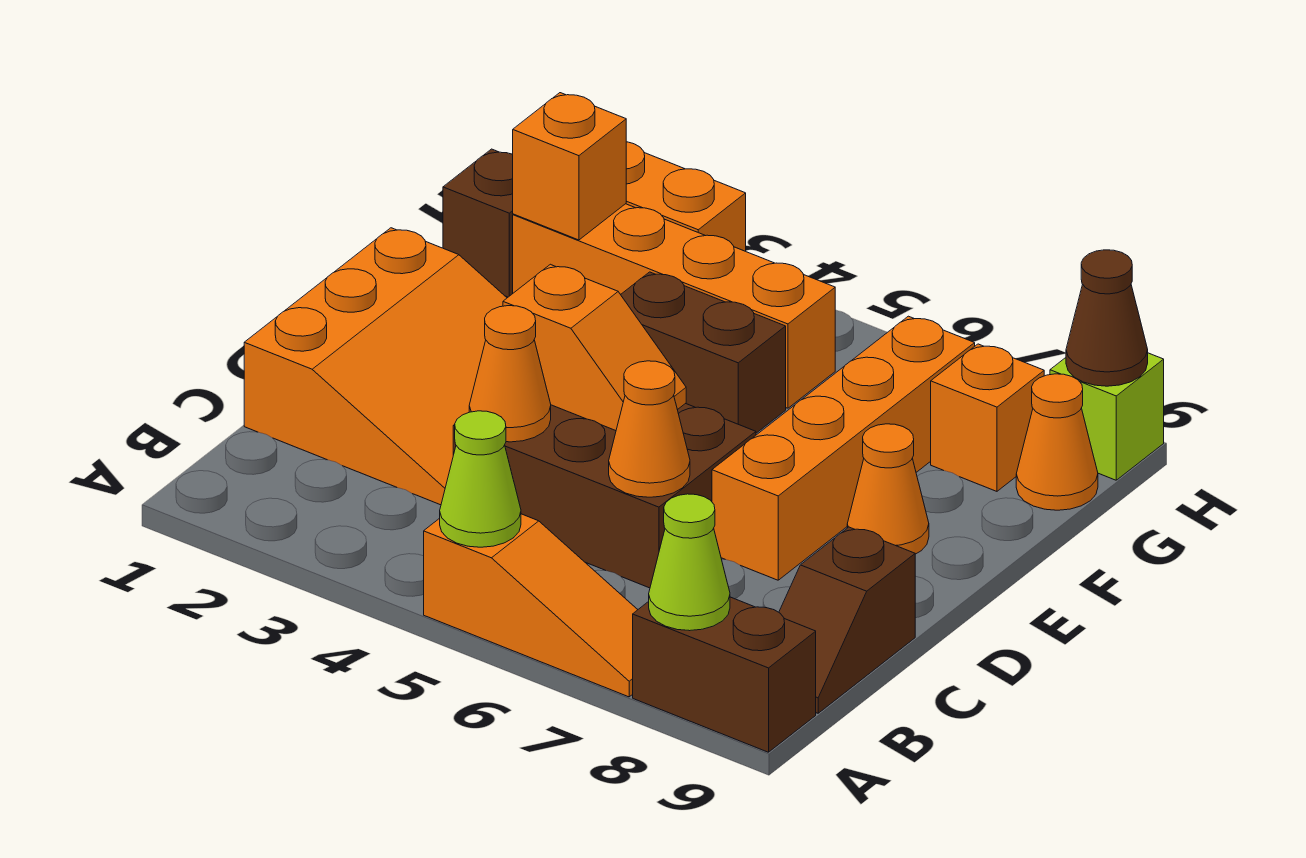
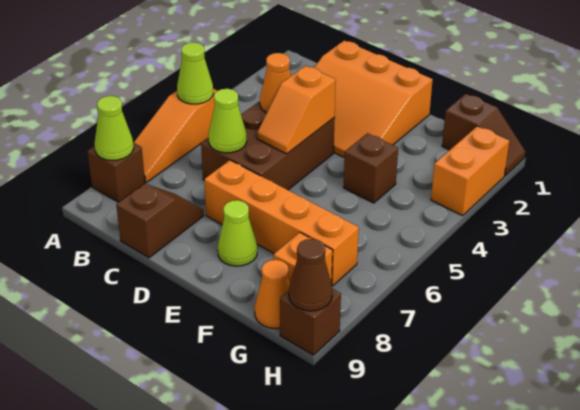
brown 1x2 brick [633,597,816,752] -> brown 1x1 brick [87,143,145,202]
brown 1x2 slope [779,527,915,713] -> brown 1x2 slope turned to [116,184,204,258]
orange 1x1 cone [609,361,690,497] -> lime 1x1 cone [209,89,247,153]
orange 1x1 cone [847,424,929,554] -> lime 1x1 cone [218,200,257,266]
brown 1x2 brick [621,272,786,433] -> brown 1x1 brick [344,133,398,203]
orange 1x4 brick [513,204,835,408] -> none
orange 1x1 brick [513,93,626,240] -> none
lime 1x1 brick [1050,353,1164,480] -> brown 1x1 brick [280,289,341,355]

